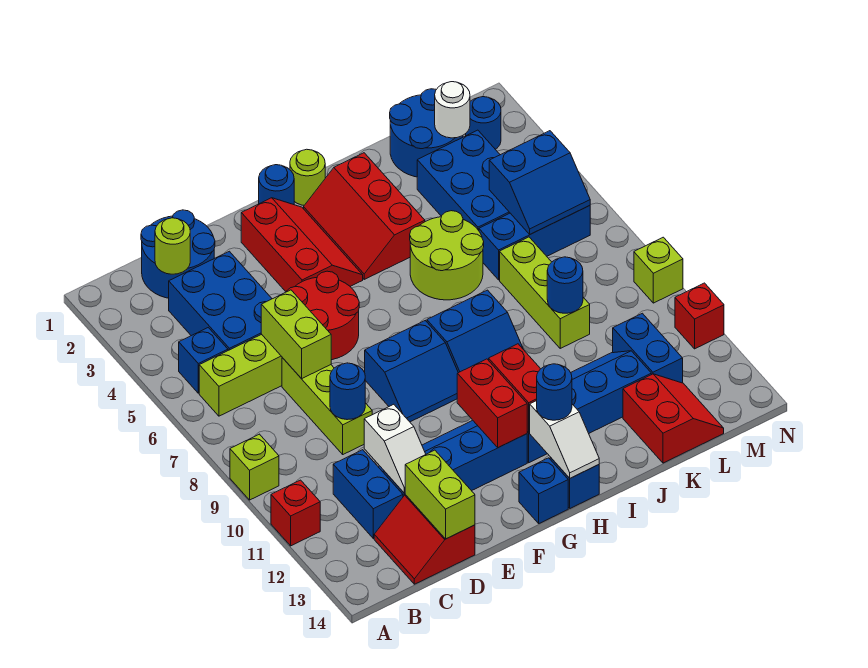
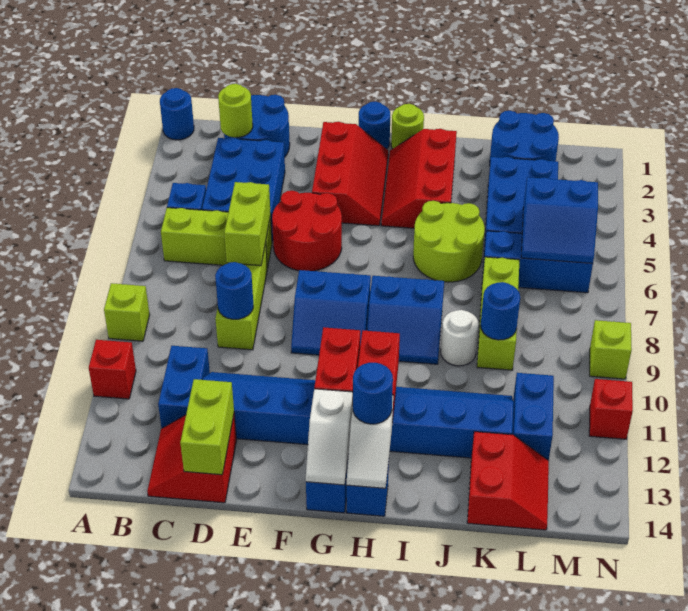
white 1x2 slope [364,404,426,493] -> white 1x2 slope moved to [306,389,353,485]
white 1x1 round brick [435,82,470,138] -> white 1x1 round brick moved to [441,310,479,366]
blue 1x1 round brick [466,97,501,149] -> blue 1x1 round brick moved to [160,88,194,140]

